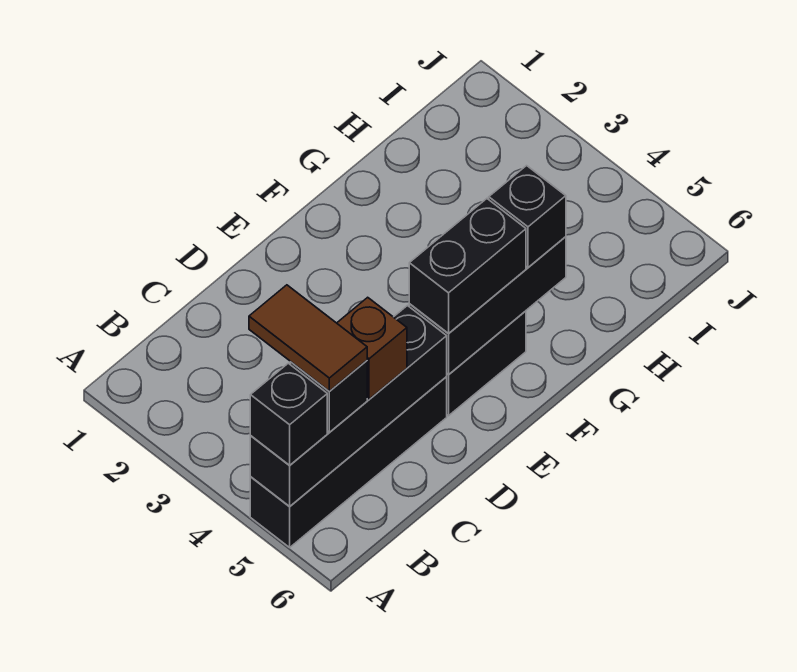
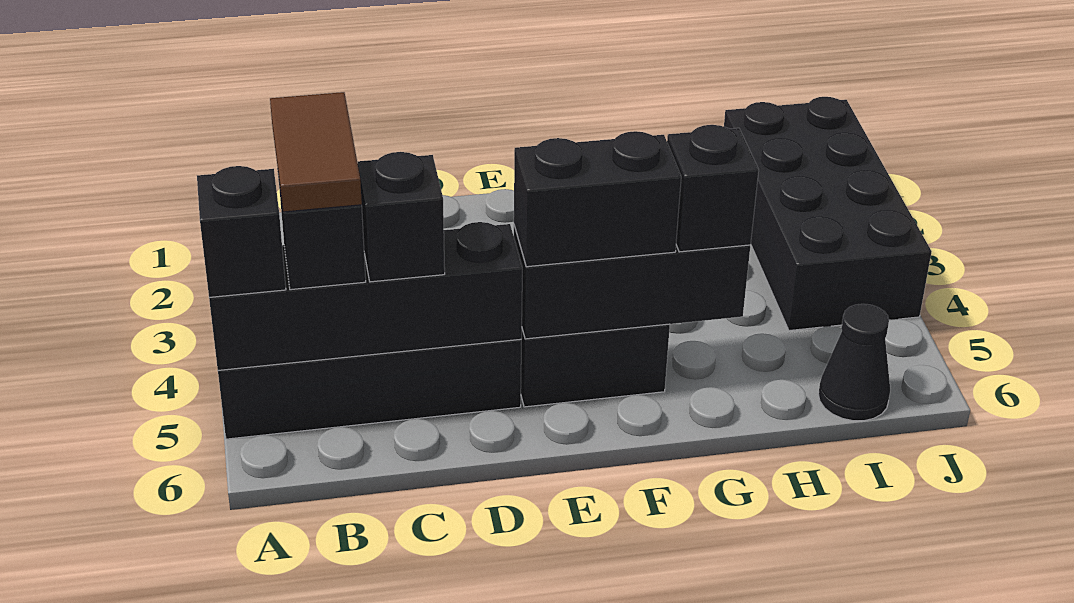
brown 1x1 brick [337,297,407,399] -> black 1x1 brick [358,152,445,282]
none -> black 2x4 brick [724,97,932,331]
none -> black 1x1 cone [818,304,890,421]

